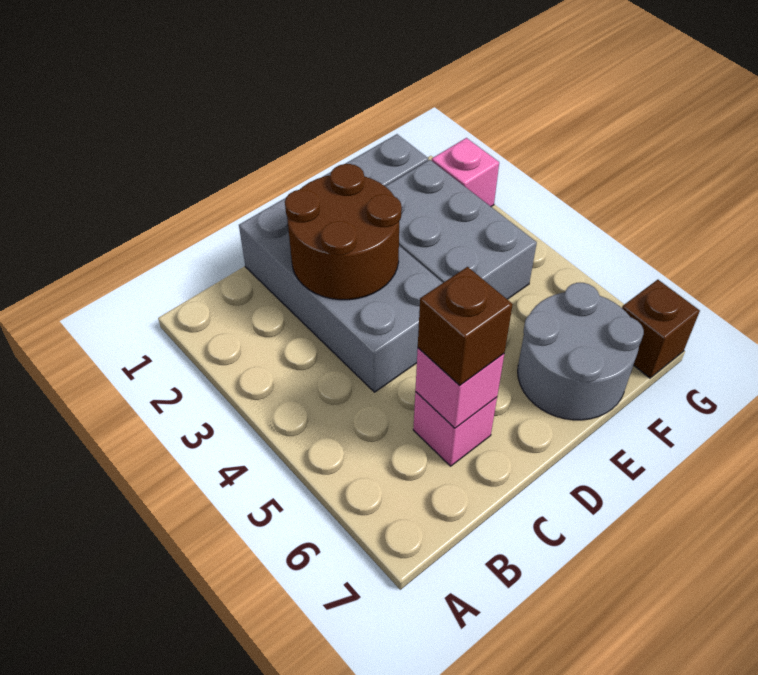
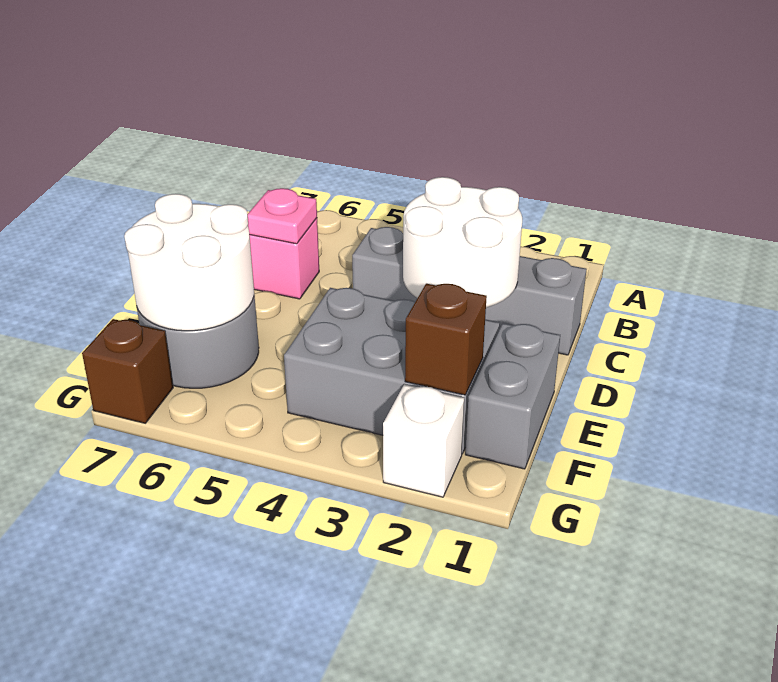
grey 2x4 brick [239,198,443,392] -> grey 1x4 brick [352,227,587,355]
brown 2x2 round brick [285,164,402,300] -> white 2x2 round brick [403,177,522,307]
pink 1x1 brick [415,348,504,428] -> pink 1x1 plate [248,188,317,244]
brown 1x1 brick [418,267,513,386] -> brown 1x1 brick moved to [405,284,487,395]
none -> white 2x2 round brick [124,194,254,331]
pink 1x1 brick [432,138,499,206] -> white 1x1 brick [383,384,464,497]

